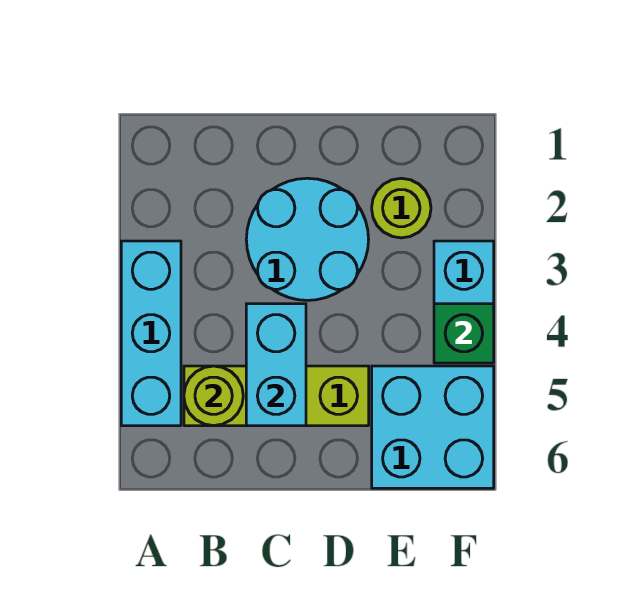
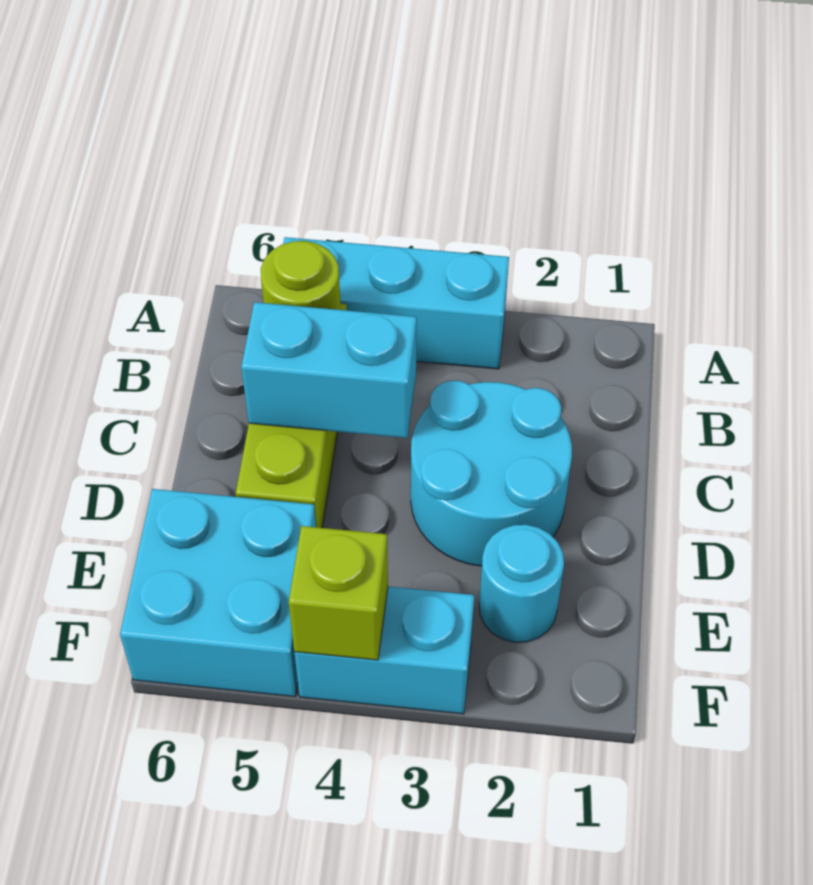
lime 1x1 round brick [372,178,431,238] -> cyan 1x1 round brick [479,525,564,642]
green 1x1 brick [434,304,494,363] -> lime 1x1 brick [289,526,388,660]

